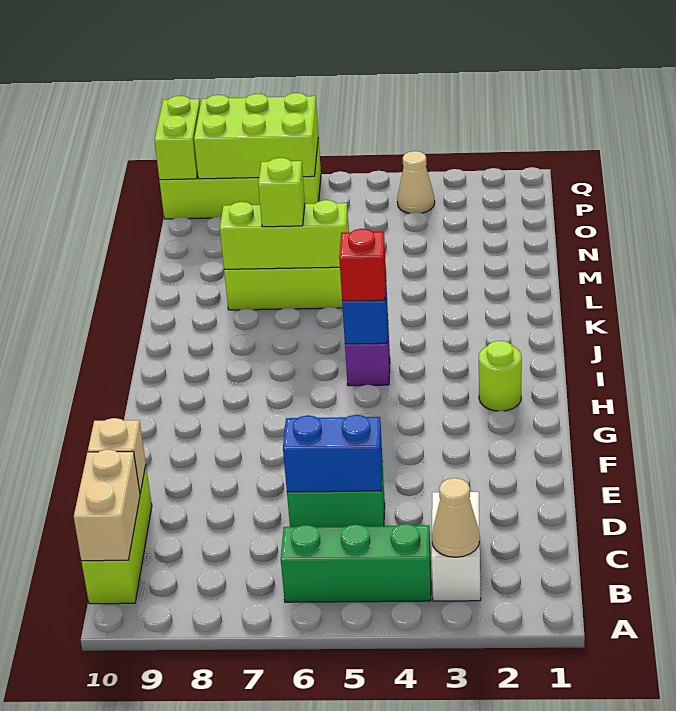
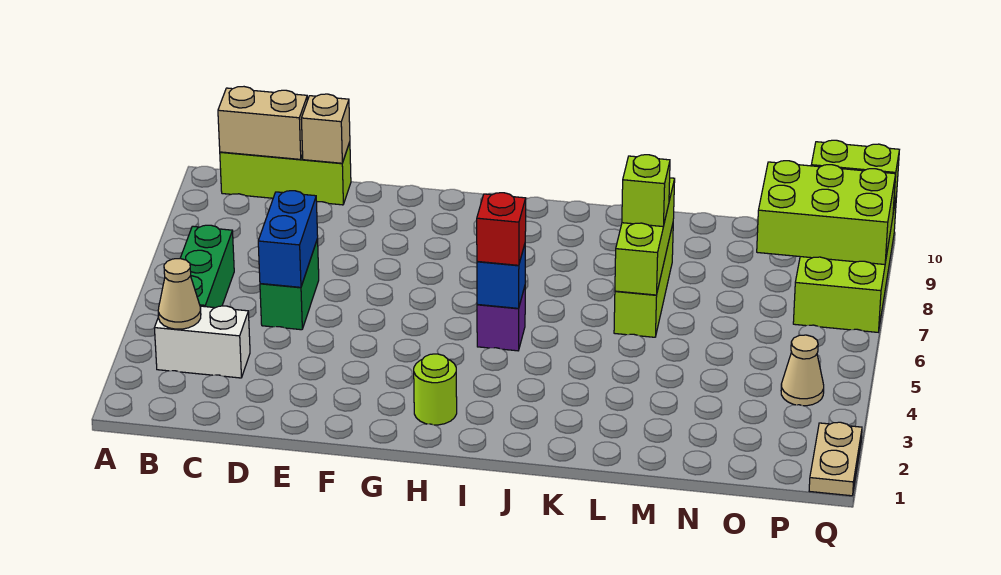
lime 2x3 brick [194,93,318,179] -> lime 2x3 brick turned to [757,161,896,265]
none -> tan 1x2 plate [809,422,862,496]

